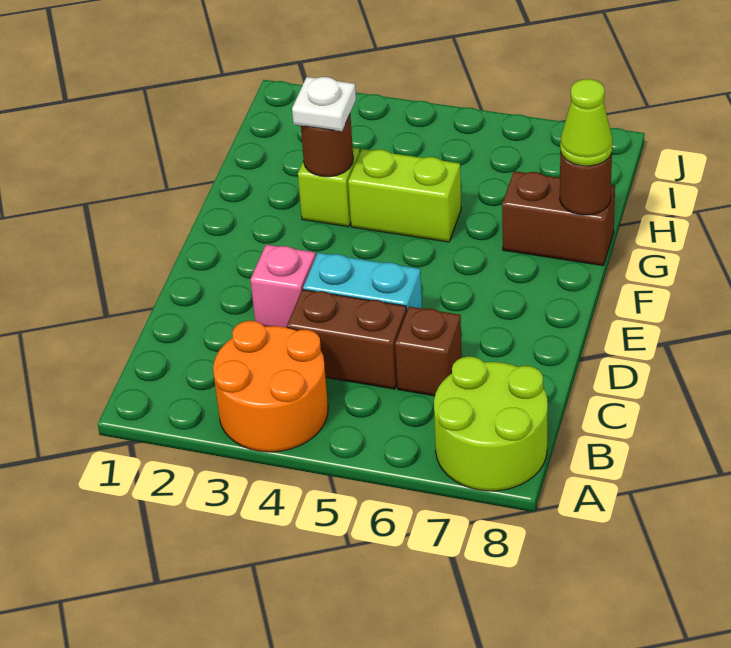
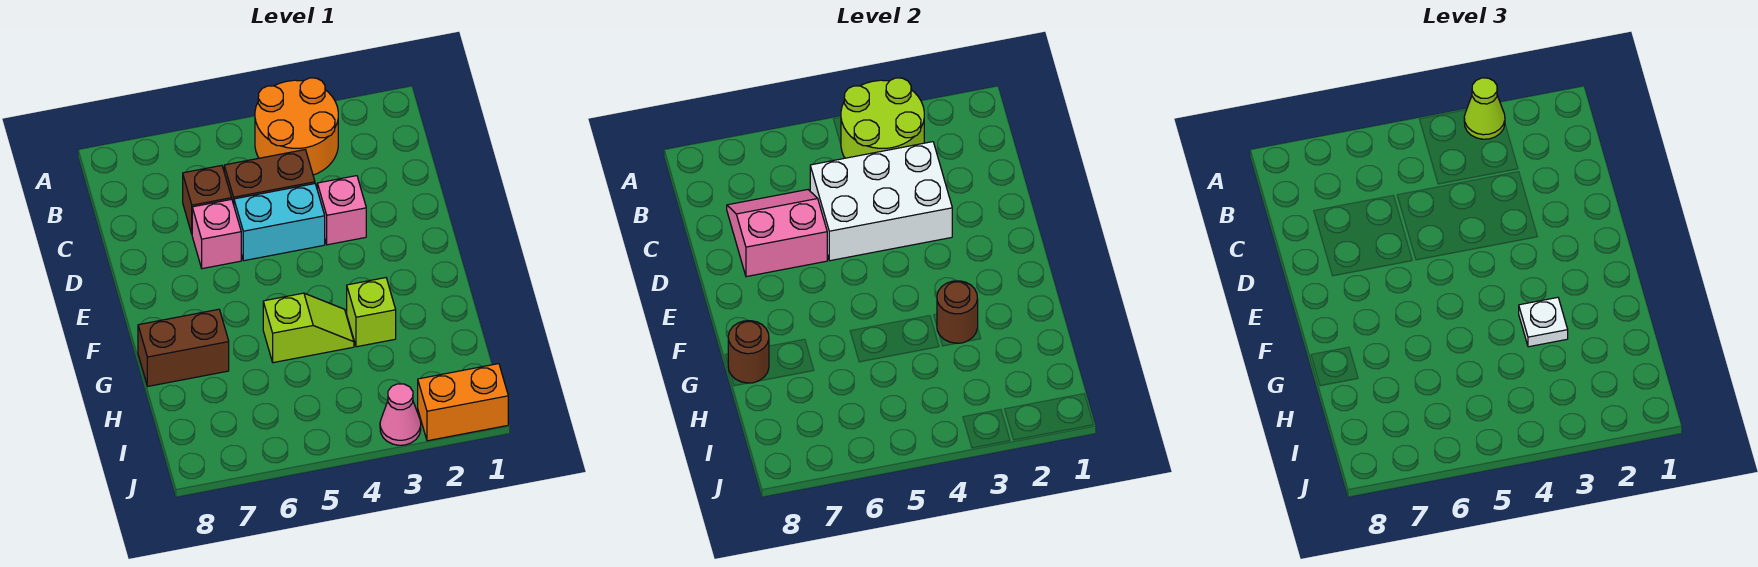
lime 2x2 round brick [434,357,548,491] -> lime 2x2 round brick moved to [841,78,924,158]
none -> white 2x3 brick [810,142,952,261]
none -> pink 2x2 slope [727,190,827,277]
none -> pink 1x1 brick [192,199,241,269]
lime 1x2 brick [348,149,461,242] -> lime 1x2 slope [263,293,354,363]
lime 1x1 cone [560,79,612,166] -> lime 1x1 cone moved to [1464,78,1505,139]
none -> orange 1x2 brick [418,364,508,441]
none -> pink 1x1 cone [380,384,421,445]

